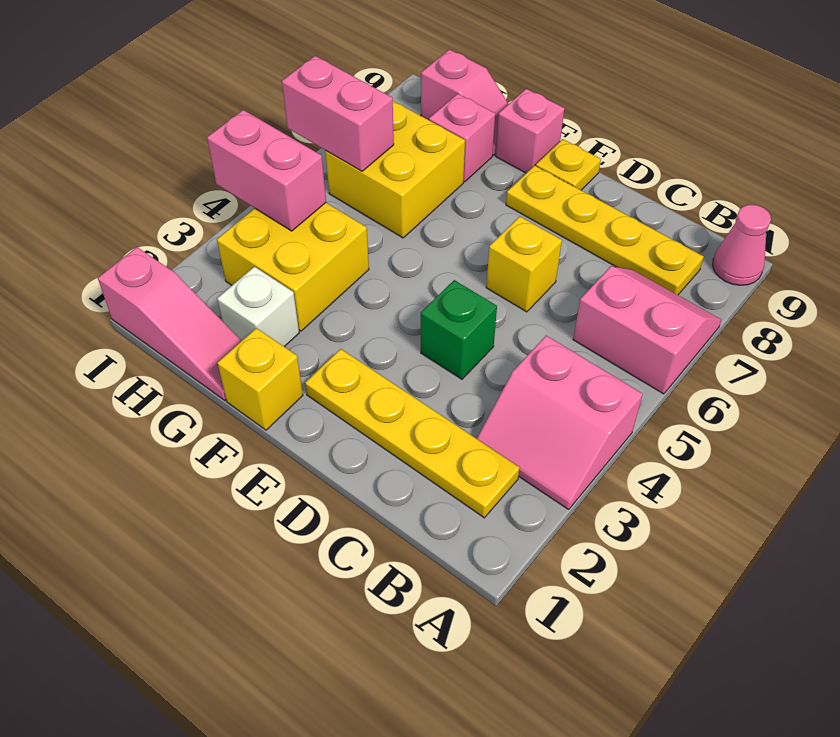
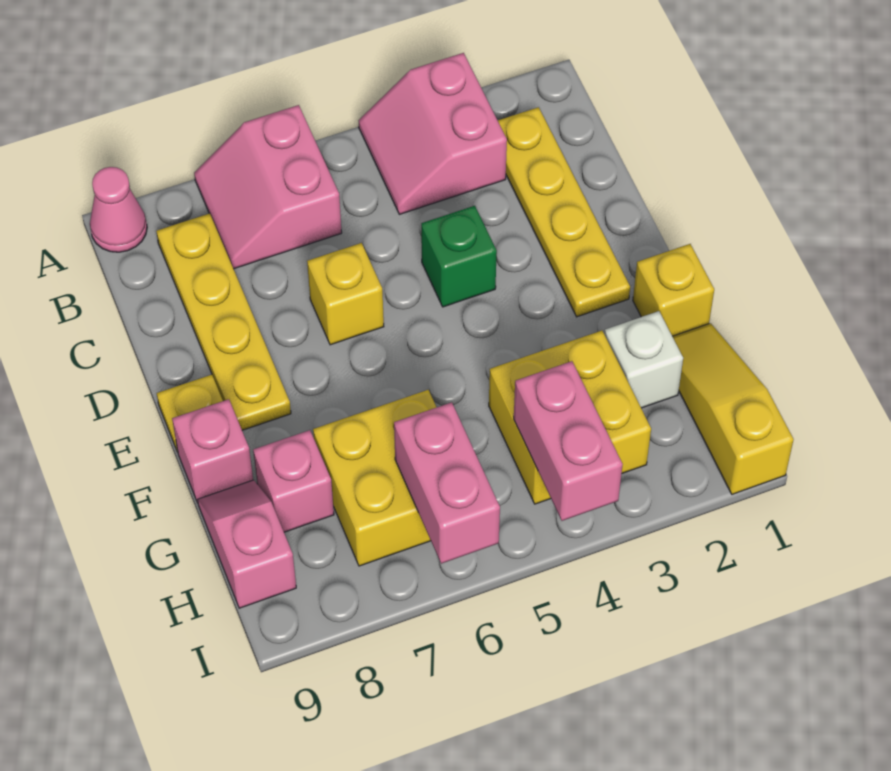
pink 2x2 slope [477,336,643,509] -> pink 2x2 slope turned to [359,53,507,214]
pink 1x3 slope [98,247,242,400] -> yellow 1x3 slope [672,323,794,494]

